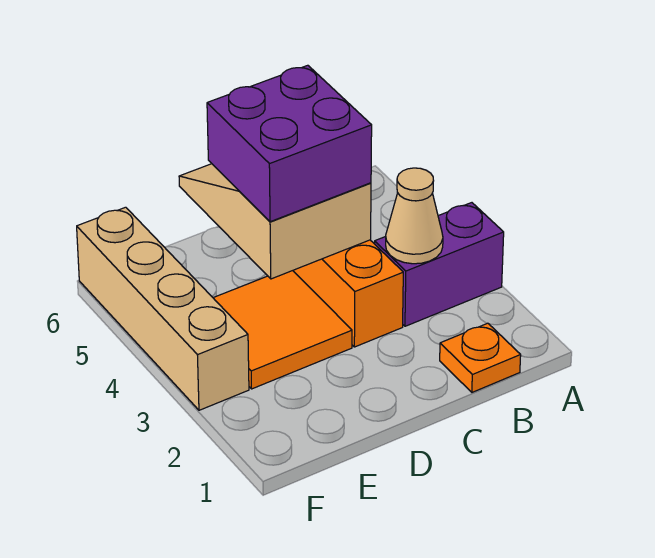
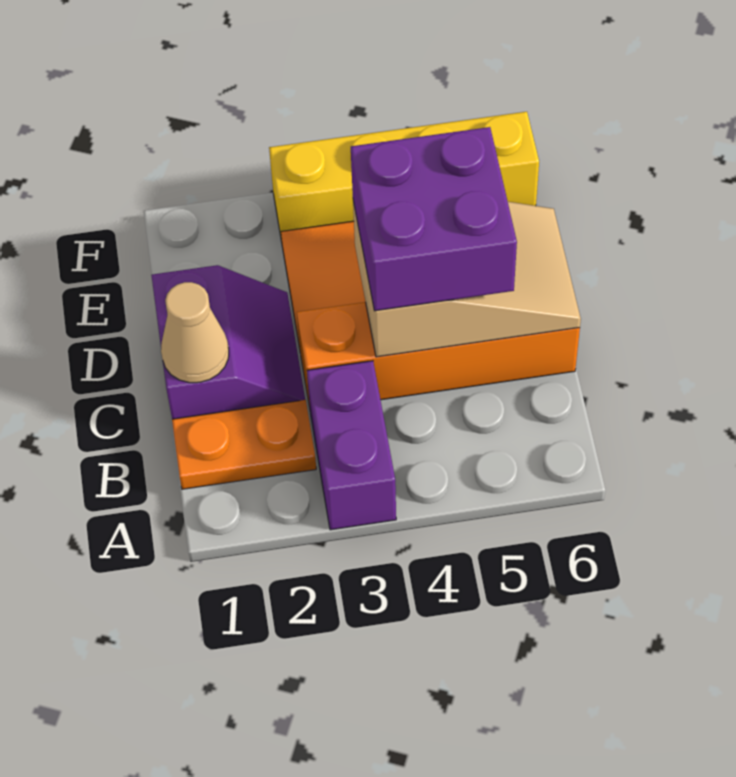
orange 1x1 plate [440,323,521,392] -> orange 1x2 plate [172,400,316,489]
tan 1x1 cone [386,168,443,264] -> tan 1x1 cone moved to [161,282,229,383]
none -> purple 2x2 slope [151,265,305,419]
tan 1x4 brick [77,207,249,410] -> yellow 1x4 brick [269,112,539,242]

